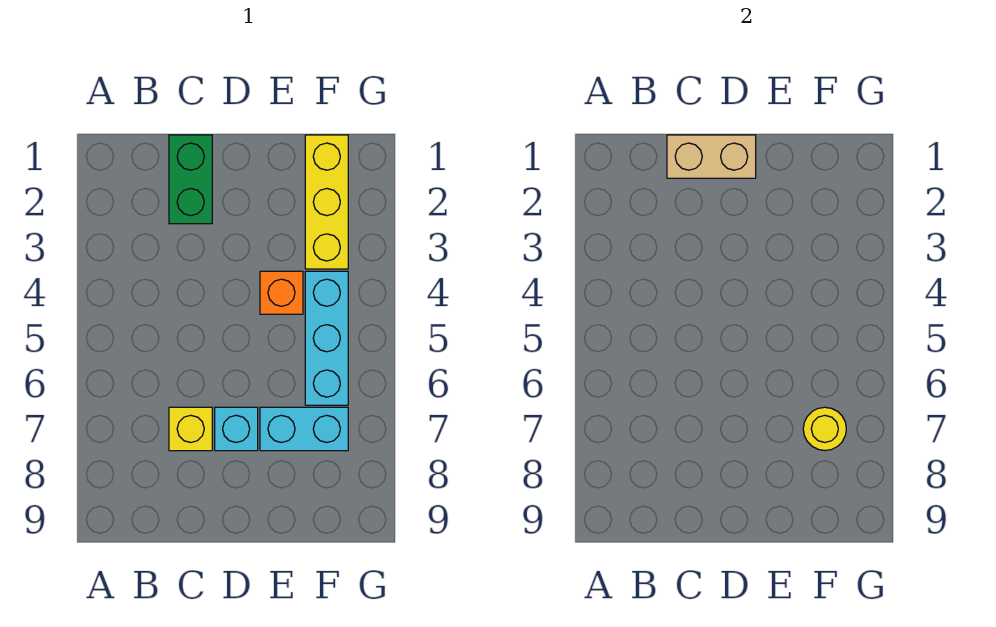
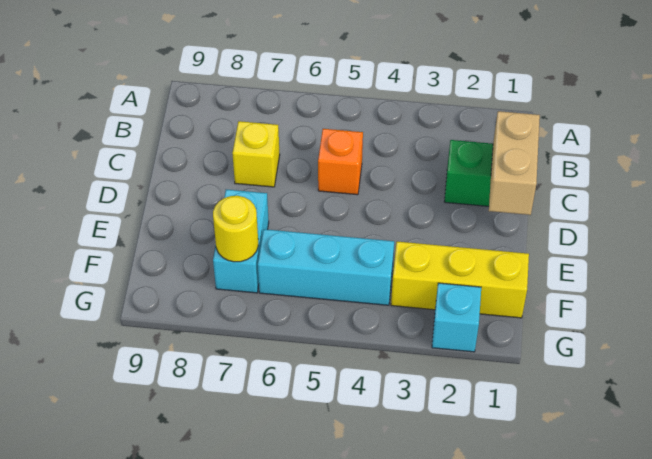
cyan 1x1 brick [215,407,258,451] -> cyan 1x1 brick moved to [432,283,481,352]
orange 1x1 brick [260,271,303,314] -> orange 1x1 brick moved to [318,129,363,195]

